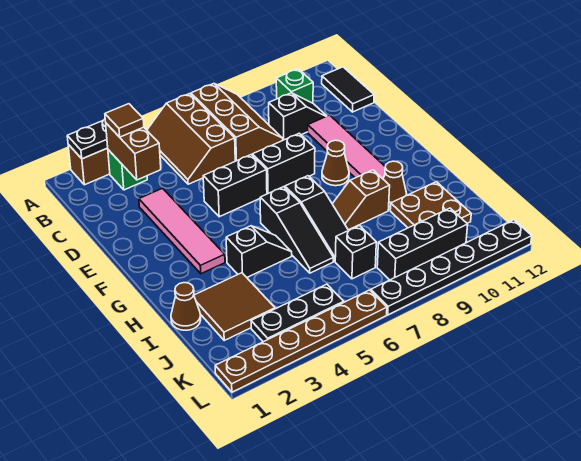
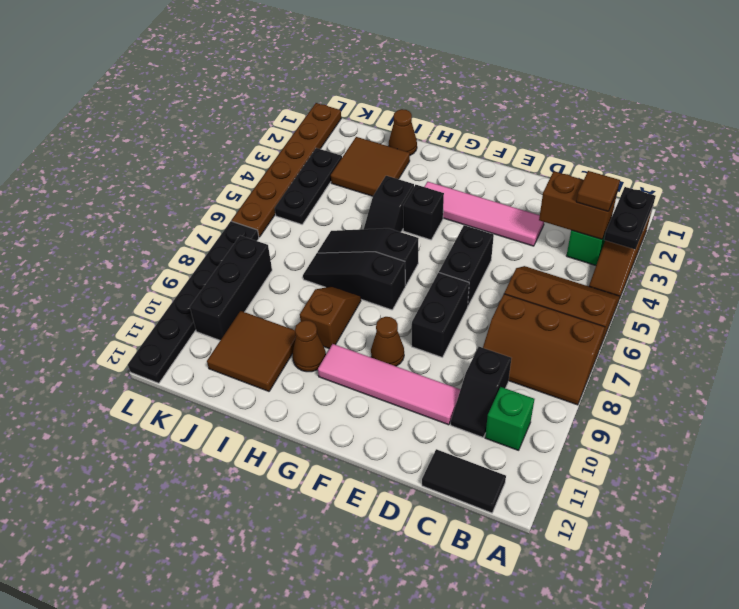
brown 2x2 plate [390,182,471,228] -> brown 2x2 tile [207,311,296,391]
black 1x1 brick [335,226,376,279] -> black 1x1 brick moved to [403,185,444,240]

